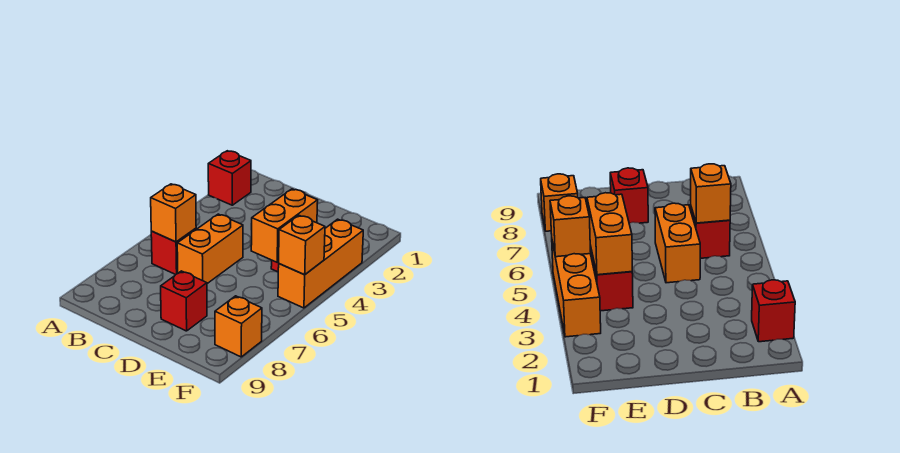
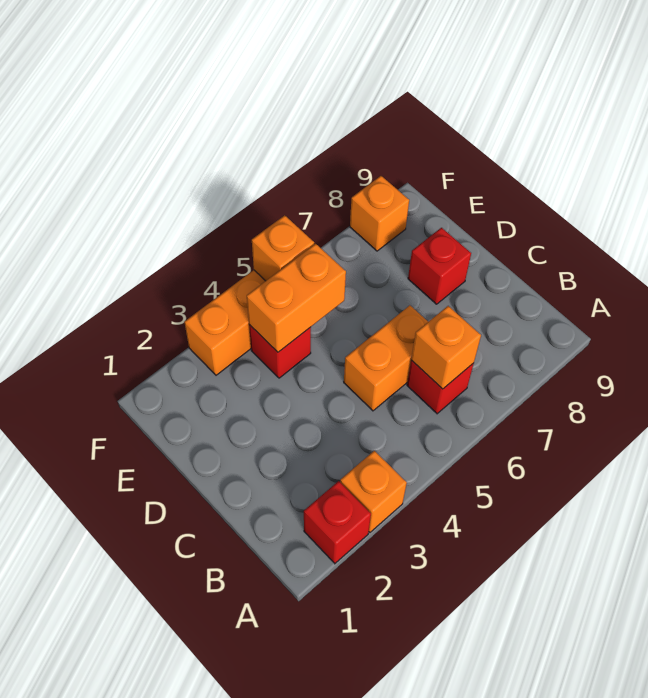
none -> orange 1x1 brick [340,451,407,532]

